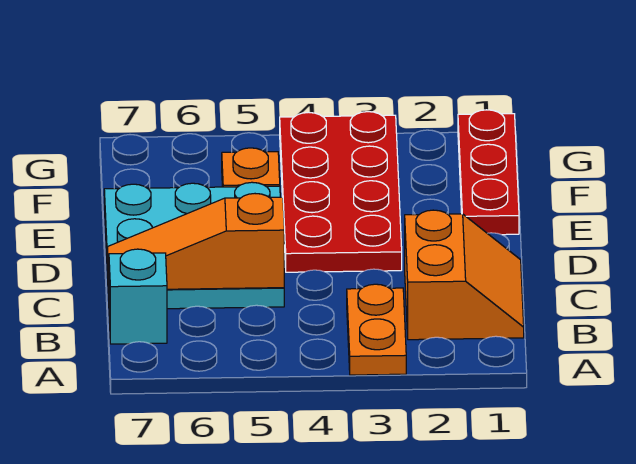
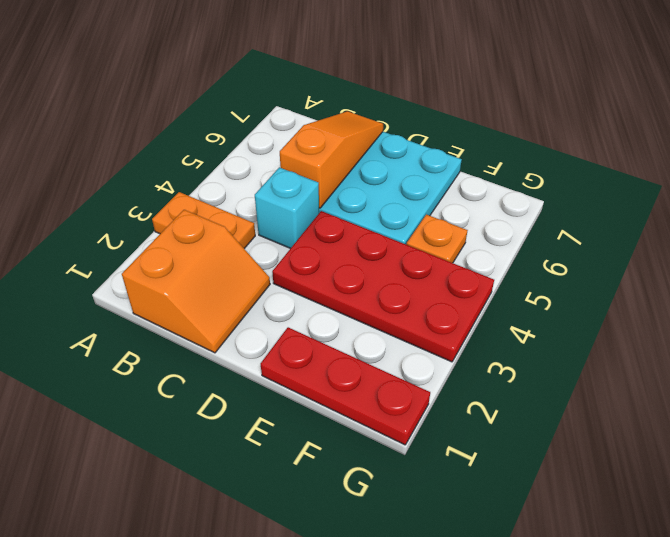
orange 2x2 slope [405,210,524,340] -> orange 2x2 slope turned to [122,210,270,353]
cyan 1x1 brick [109,249,167,344] -> cyan 1x1 brick moved to [255,167,319,249]

